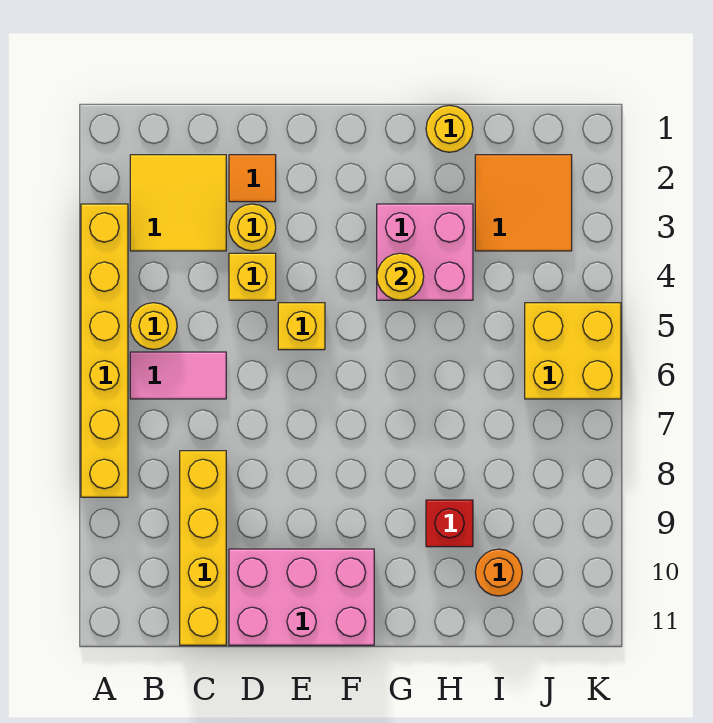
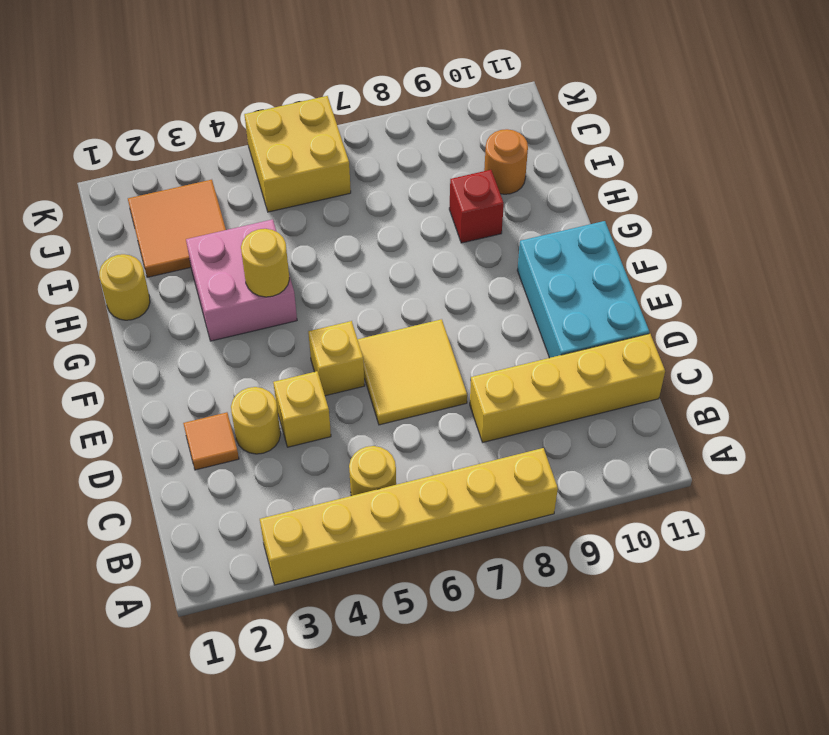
yellow 2x2 tile [130,155,226,251] -> yellow 2x2 tile moved to [358,319,467,425]
pink 1x2 tile [130,352,226,399] -> none
pink 2x3 brick [229,549,374,645] -> cyan 2x3 brick [517,221,649,358]

